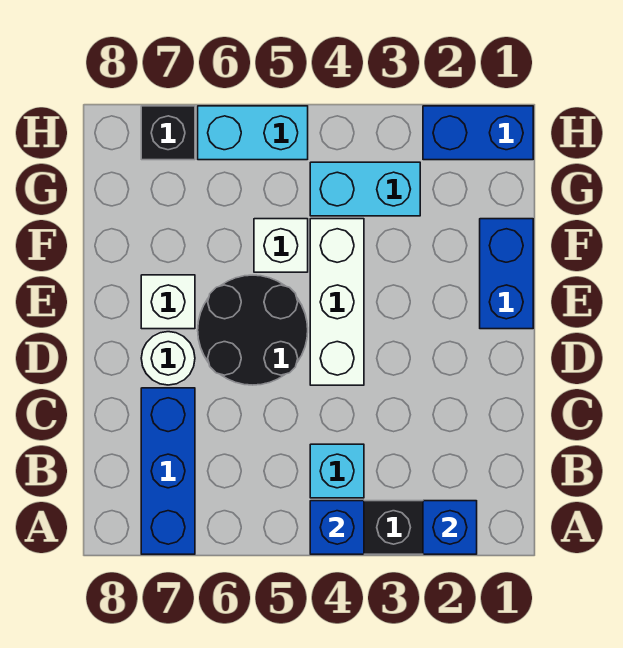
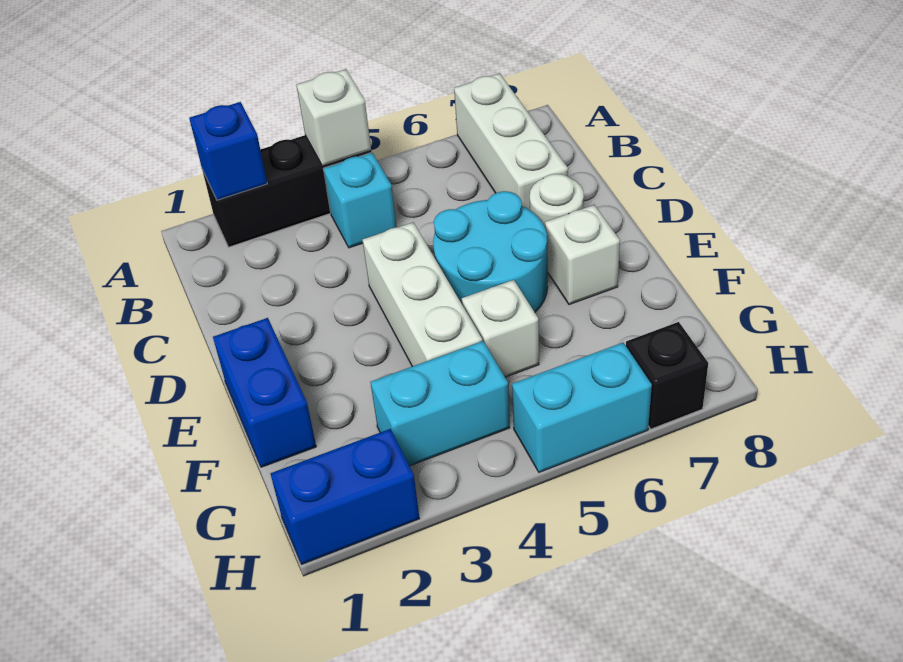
blue 1x1 brick [310,501,364,554] -> white 1x1 brick [297,69,371,166]
blue 1x3 brick [141,388,195,554] -> white 1x3 brick [454,73,568,210]
black 2x2 round brick [198,275,308,385] -> cyan 2x2 round brick [433,191,548,312]

